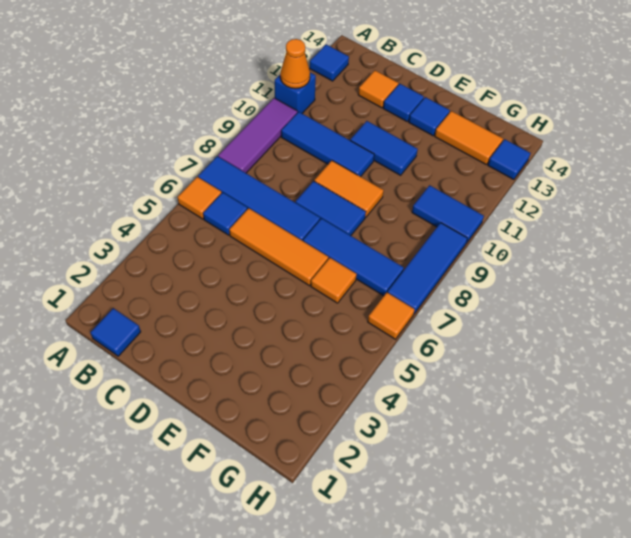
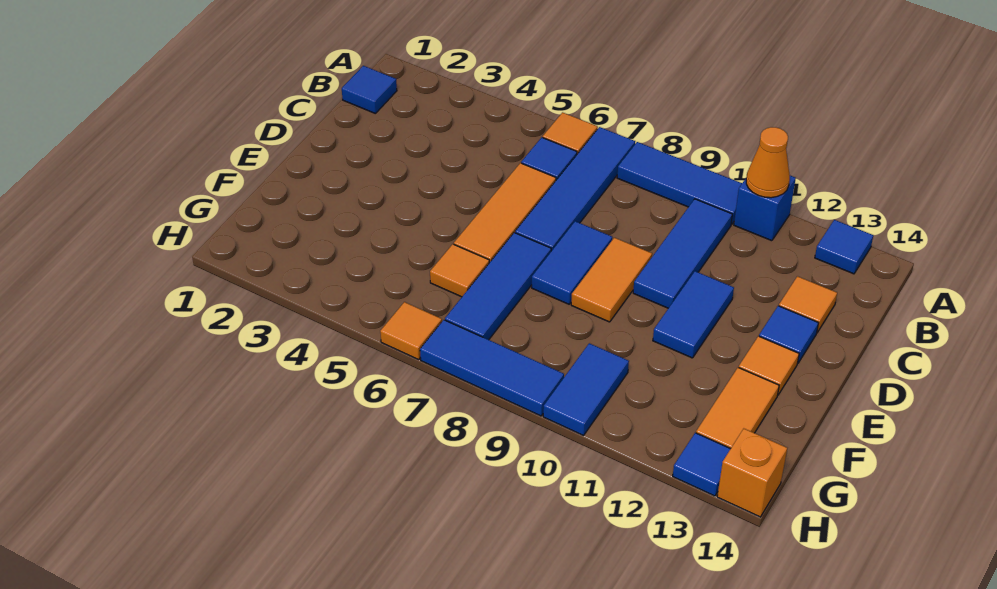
purple 1x3 tile [218,98,297,173] -> blue 1x3 tile [617,142,742,224]
blue 1x1 tile [409,97,450,136] -> orange 1x1 tile [739,336,799,395]
none -> orange 1x1 brick [717,429,787,517]

